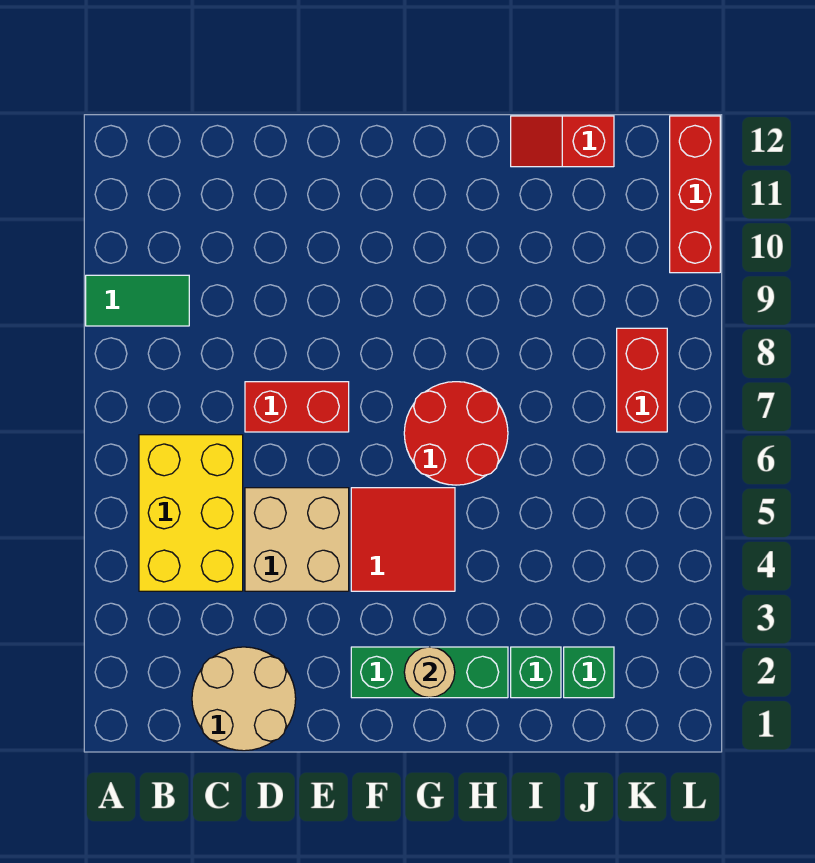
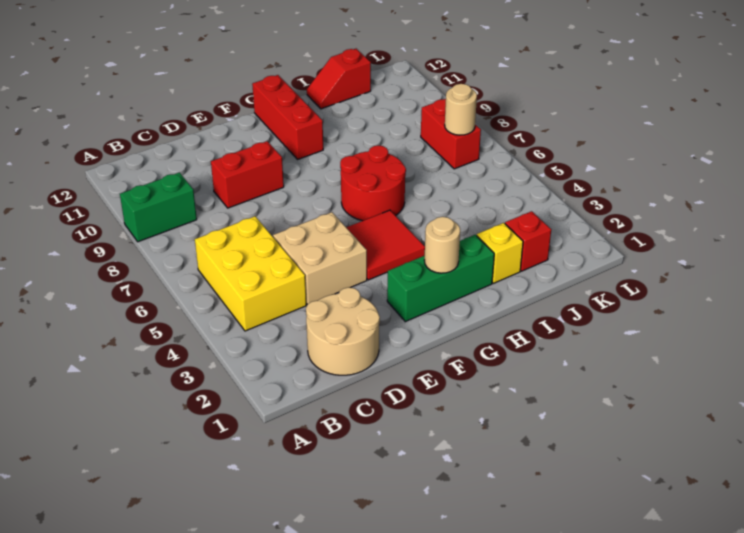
green 1x2 tile [86,275,189,326] -> green 1x2 brick [120,173,197,242]
red 1x2 brick [245,382,349,432] -> red 1x2 brick moved to [211,141,284,208]
green 1x1 brick [511,647,561,698] -> yellow 1x1 brick [477,223,523,283]
green 1x1 brick [564,647,614,698] -> red 1x1 brick [505,211,551,271]
none -> tan 1x1 round brick [445,84,477,135]
red 1x3 brick [670,116,720,273] -> red 1x3 brick moved to [252,75,323,159]

